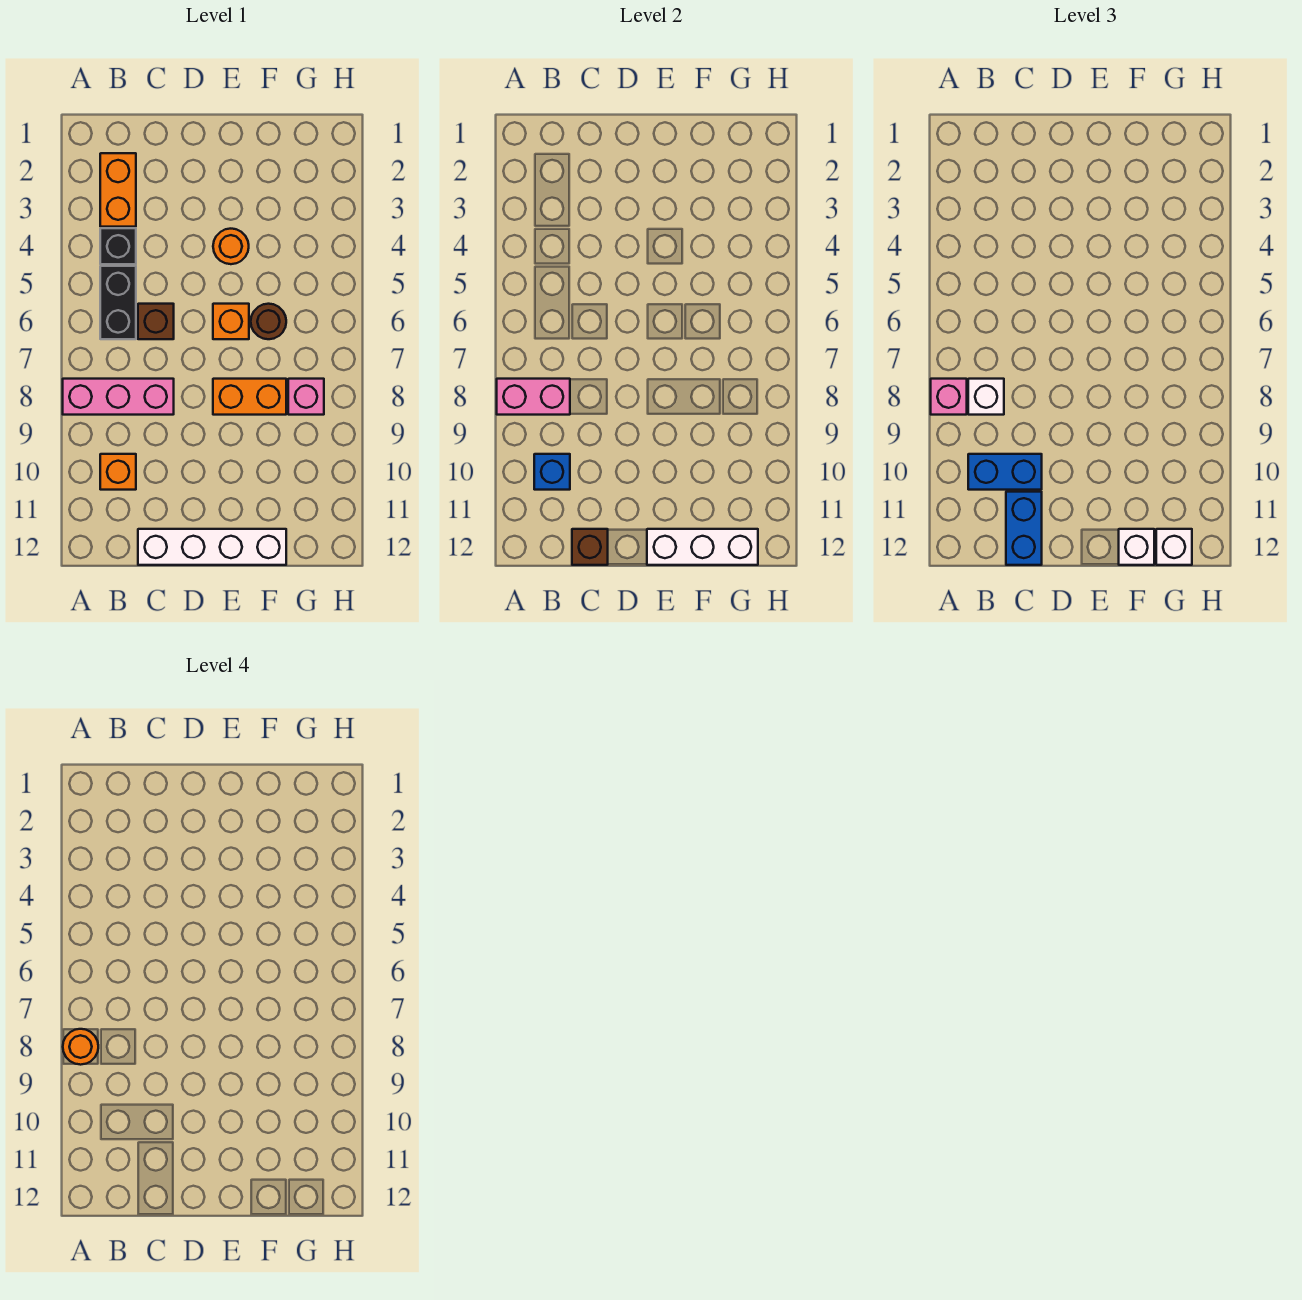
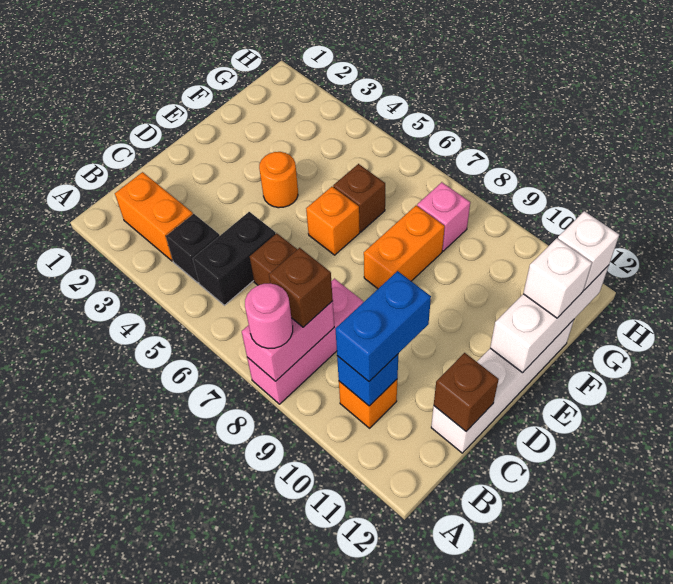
pink 1x1 brick [931,379,967,415] -> pink 1x1 round brick [245,283,293,349]
orange 1x1 round brick [63,1029,98,1065] -> none
black 1x2 brick [100,266,136,339] -> black 1x2 brick turned to [193,212,276,305]
white 1x1 brick [968,379,1004,415] -> brown 1x1 brick [269,248,333,327]
blue 1x2 brick [1006,492,1042,565] -> none
brown 1x1 round brick [251,304,286,339] -> brown 1x1 brick [333,164,385,232]

